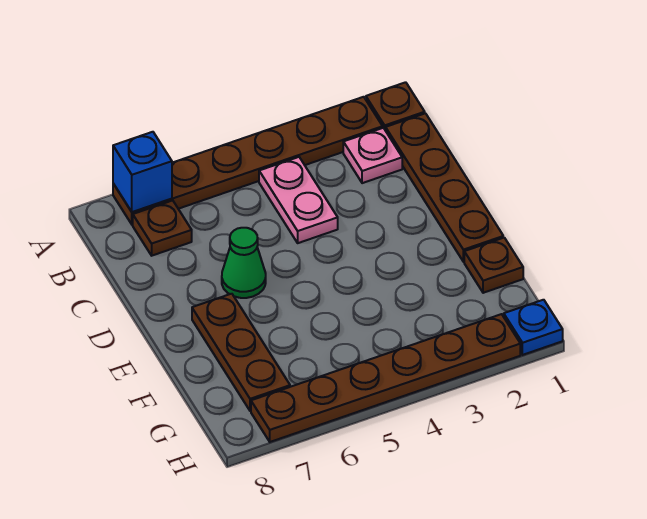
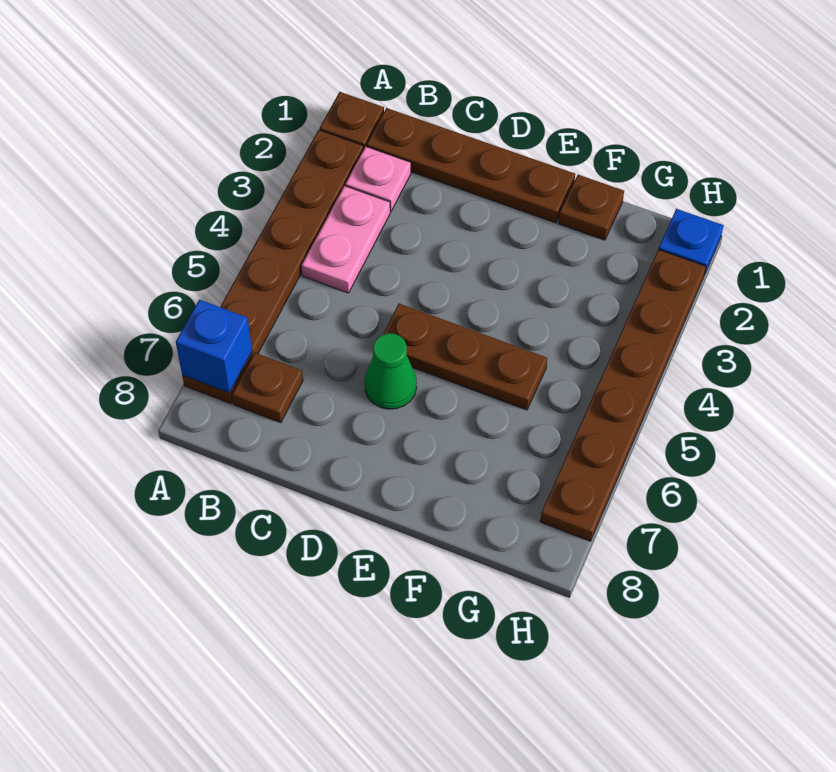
pink 1x2 plate [259,157,338,243] -> pink 1x2 plate turned to [302,186,390,293]
brown 1x3 plate [192,294,290,411] -> brown 1x3 plate moved to [383,303,547,410]

